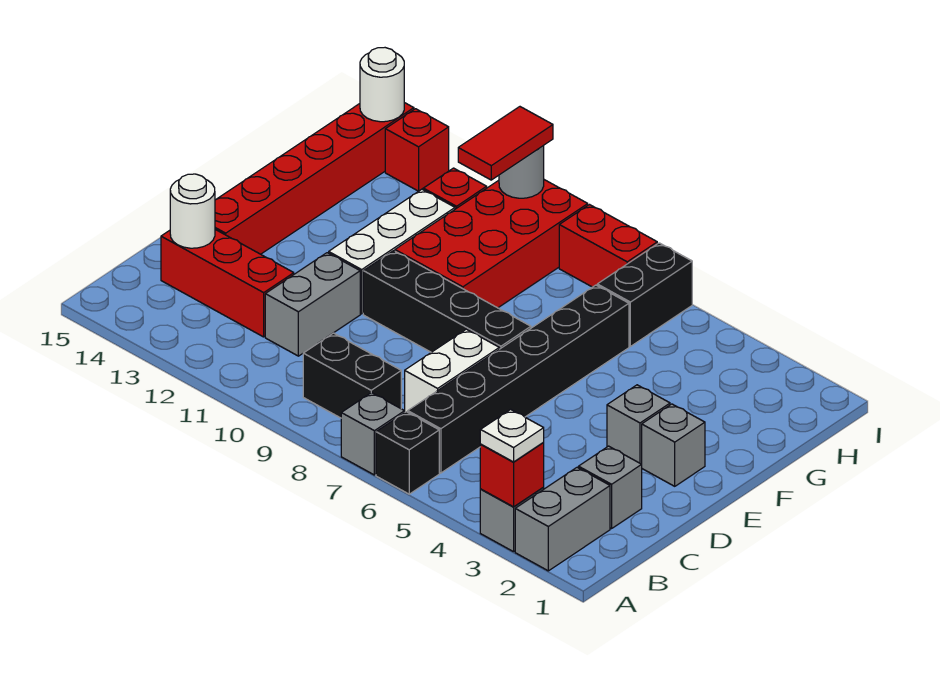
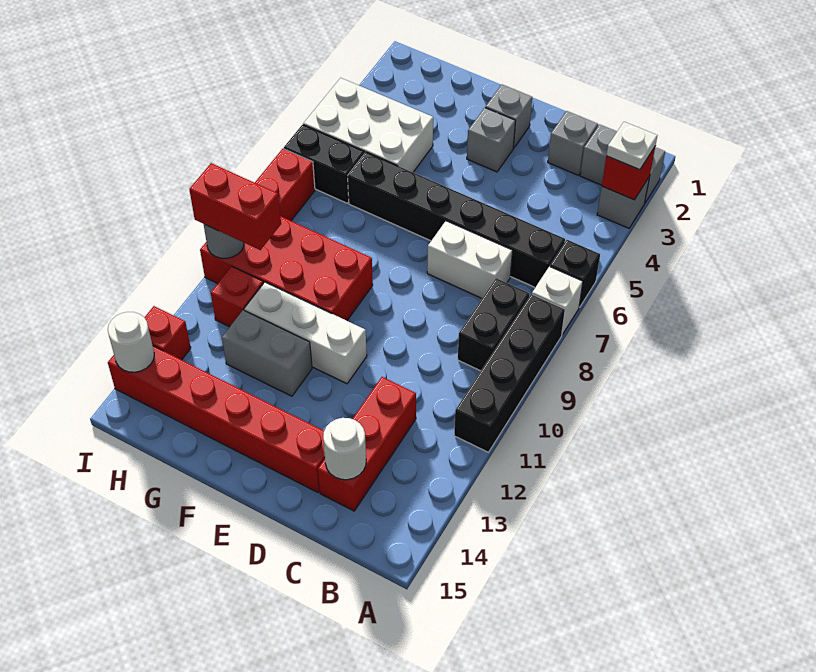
grey 1x1 brick [341,393,405,475] -> white 1x1 brick [532,266,583,335]
grey 1x2 brick [265,253,360,356] -> grey 1x2 brick moved to [222,310,312,396]
black 1x4 brick [363,251,531,352] -> black 1x4 brick moved to [454,294,565,452]
none -> white 2x3 brick [303,78,433,172]
red 1x2 tile [458,107,553,180] -> red 1x2 brick [189,163,281,250]

